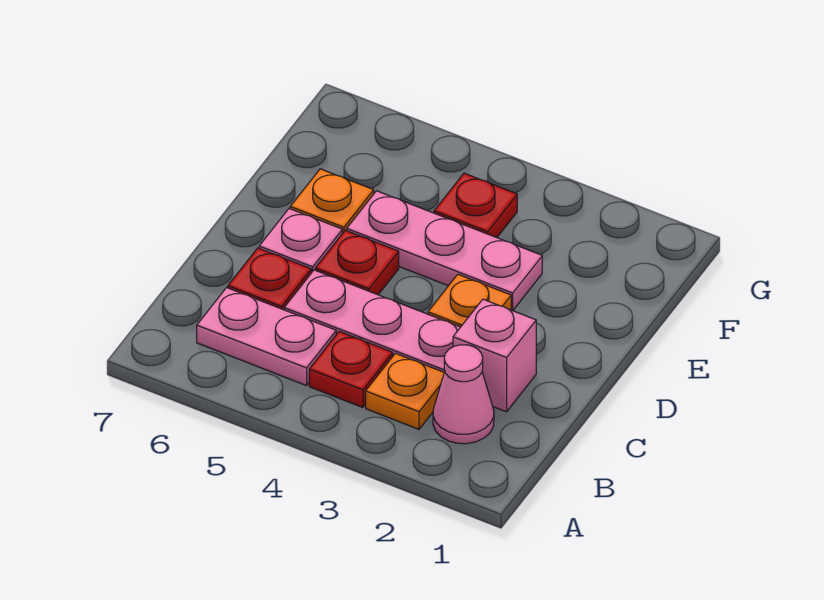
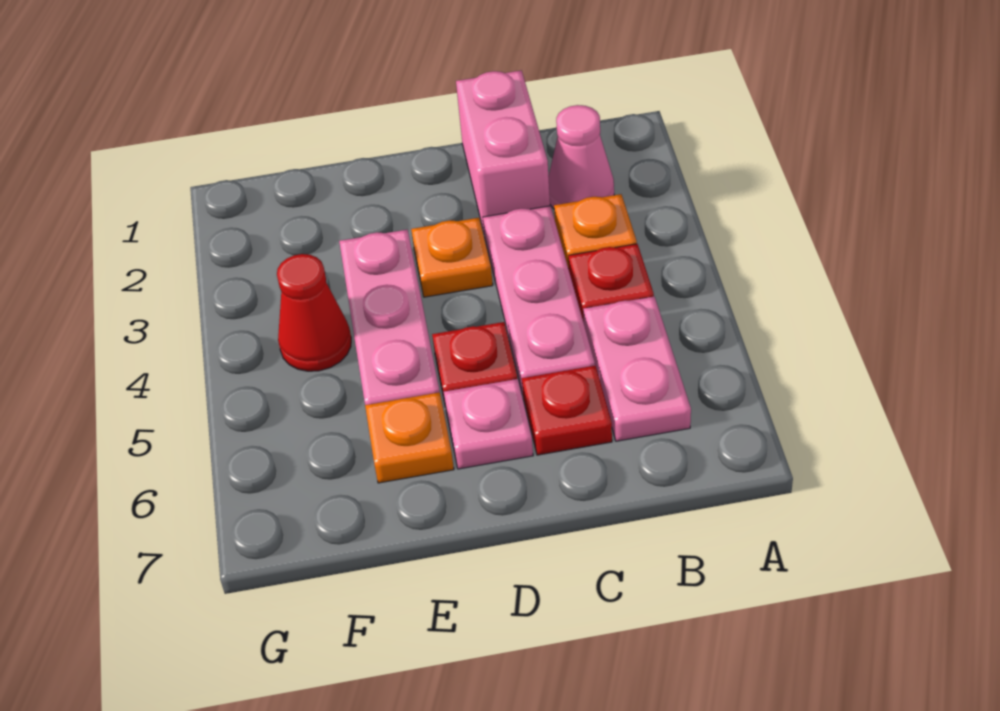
pink 1x1 brick [453,299,536,412] -> pink 1x2 brick [456,70,550,232]
red 1x1 plate [434,173,517,238] -> red 1x1 cone [277,254,351,371]

